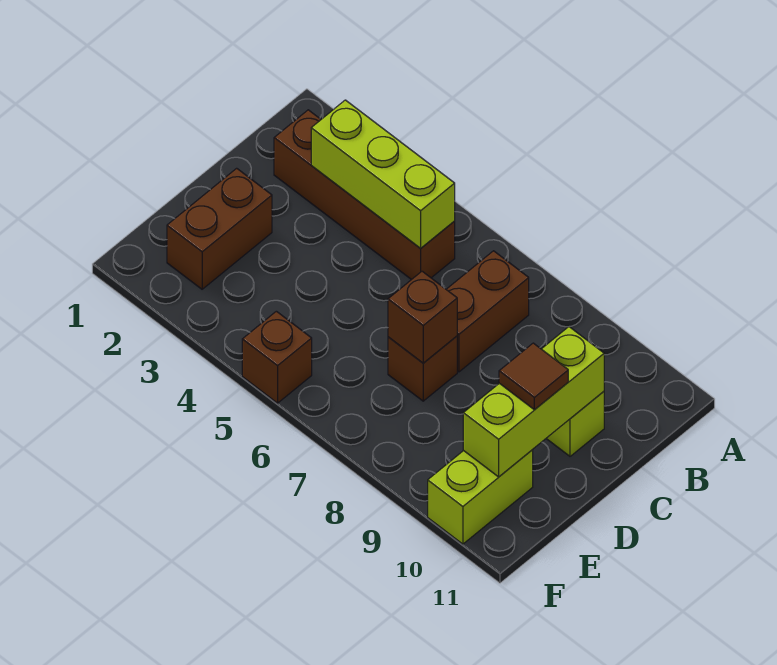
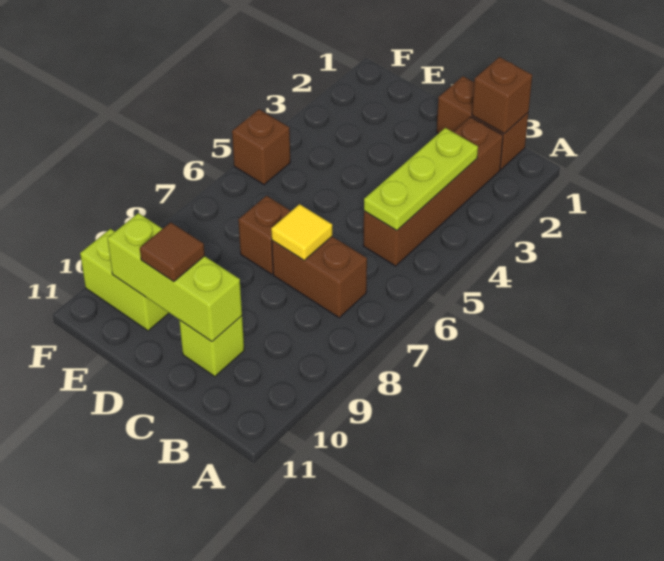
lime 1x3 brick [311,100,455,248] -> lime 1x3 plate [364,128,478,231]
none -> yellow 1x1 tile [271,204,332,260]
brown 1x2 brick [167,168,272,289] -> brown 1x2 brick moved to [437,76,528,169]
brown 1x1 brick [388,271,457,363] -> brown 1x1 brick moved to [472,57,532,134]

